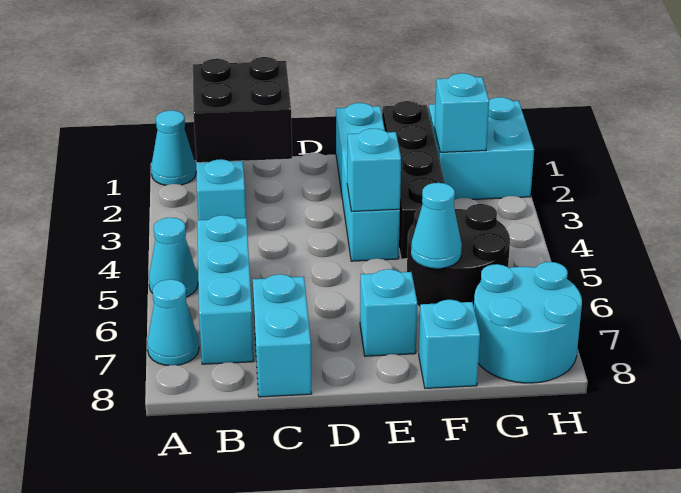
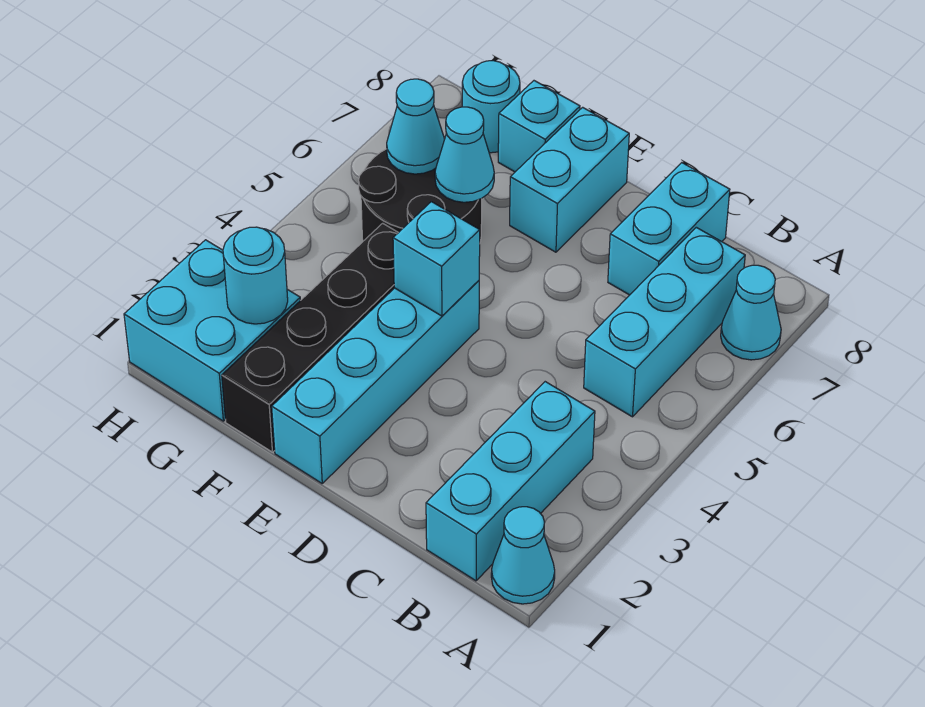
cyan 1x1 cone [149,218,198,297] -> cyan 1x1 cone moved to [387,79,444,174]
black 2x2 brick [193,57,292,163] -> none
cyan 1x1 brick [360,269,417,356] -> cyan 1x2 brick [510,107,629,252]
cyan 1x1 brick [435,73,489,152] -> cyan 1x1 round brick [223,227,288,324]
cyan 2x2 round brick [474,262,582,383] -> cyan 1x1 round brick [462,61,520,153]

